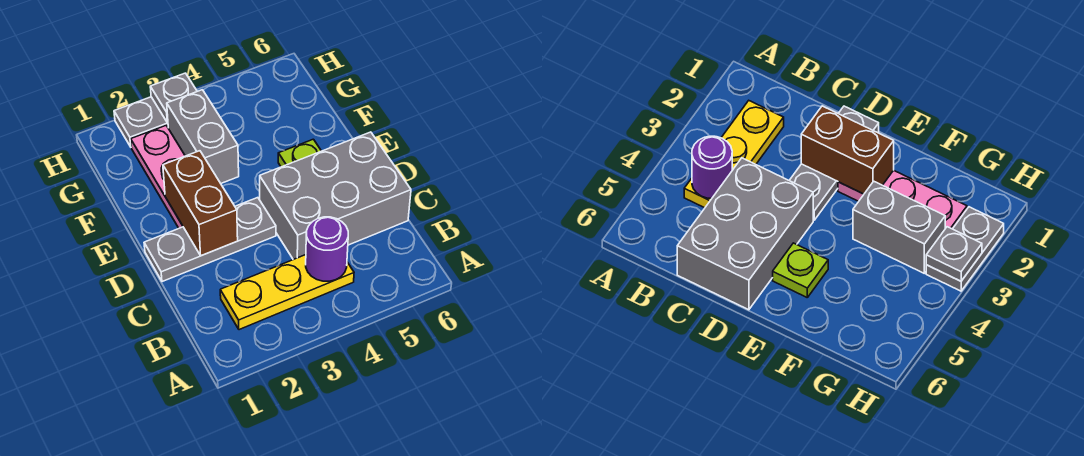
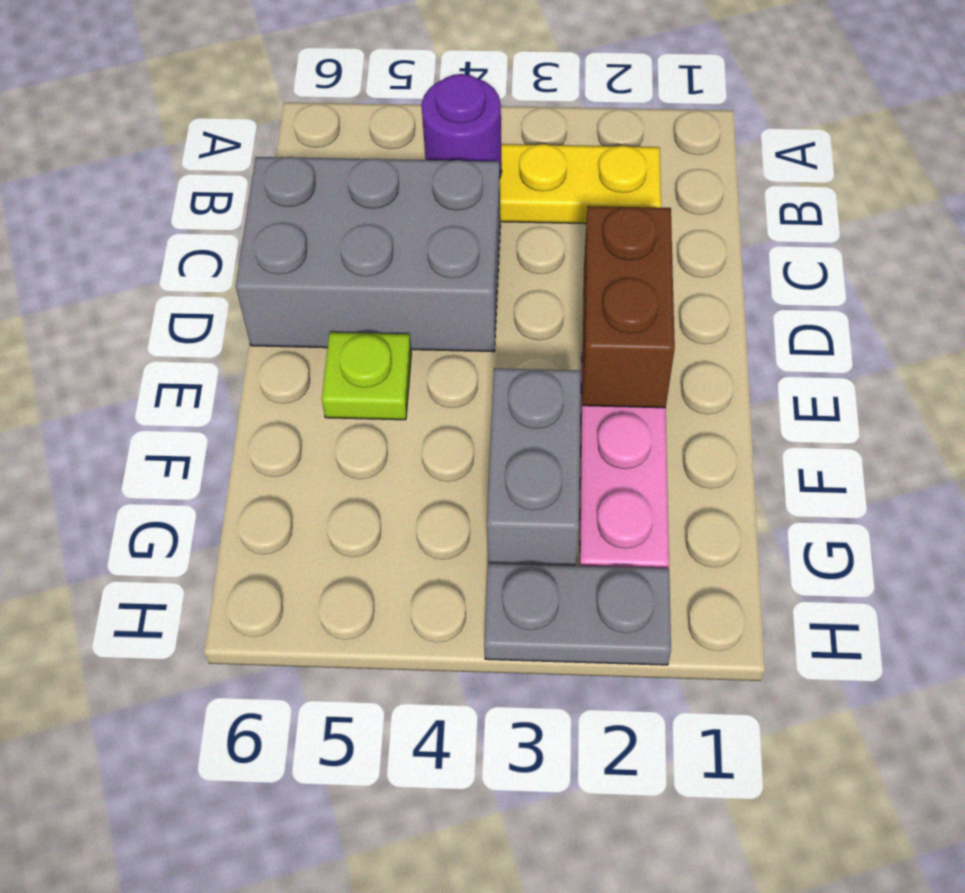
grey 1x3 plate [144,198,276,282] -> none
grey 1x1 plate [150,73,197,123] -> none

